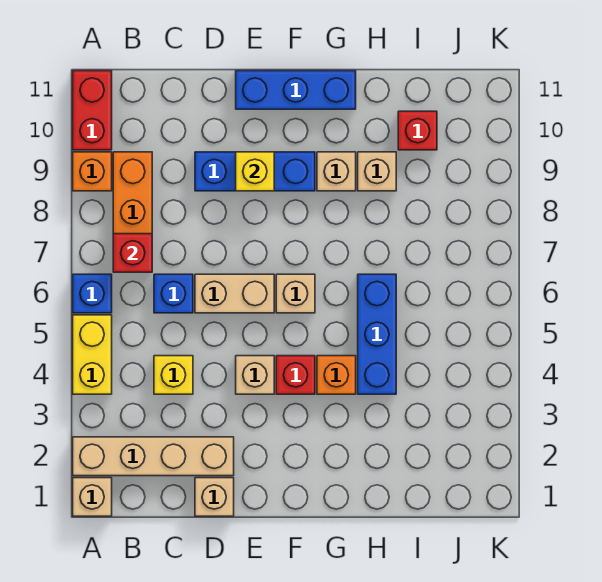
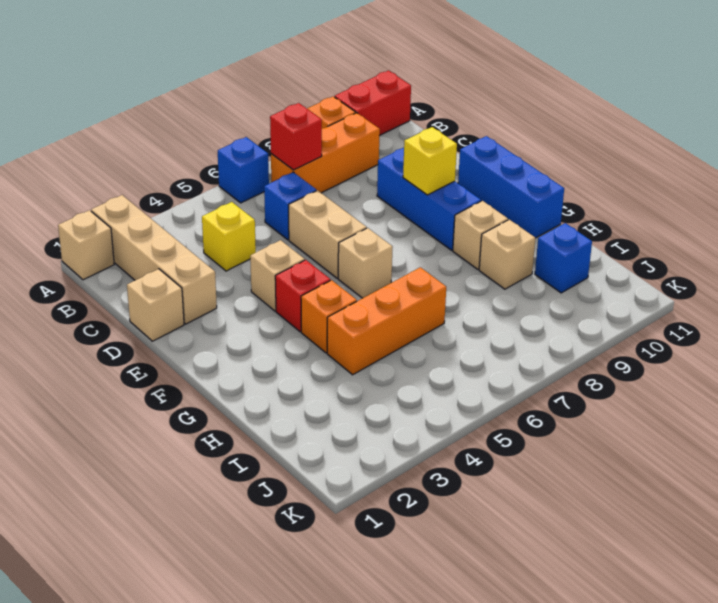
yellow 1x2 brick [73,315,112,394] -> none
blue 1x3 brick [358,274,396,394] -> orange 1x3 brick [327,267,446,375]
red 1x1 brick [398,111,437,150] -> blue 1x1 brick [535,223,592,293]

